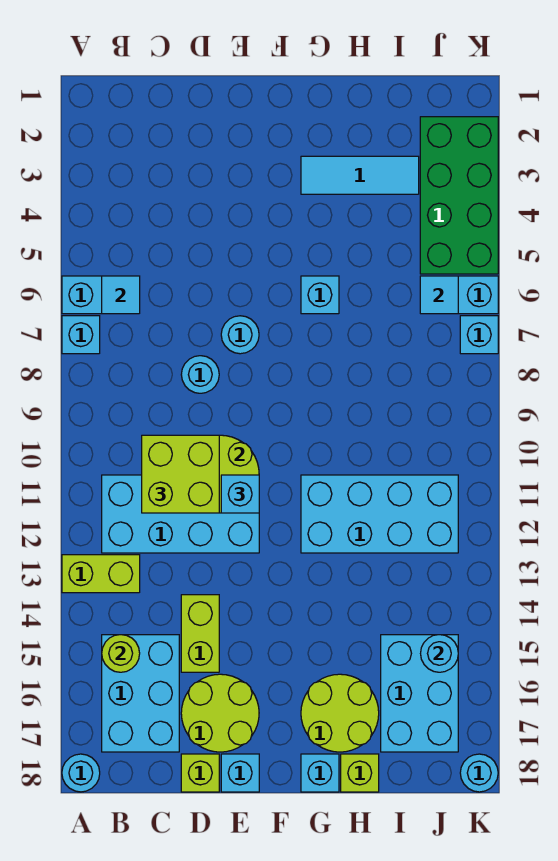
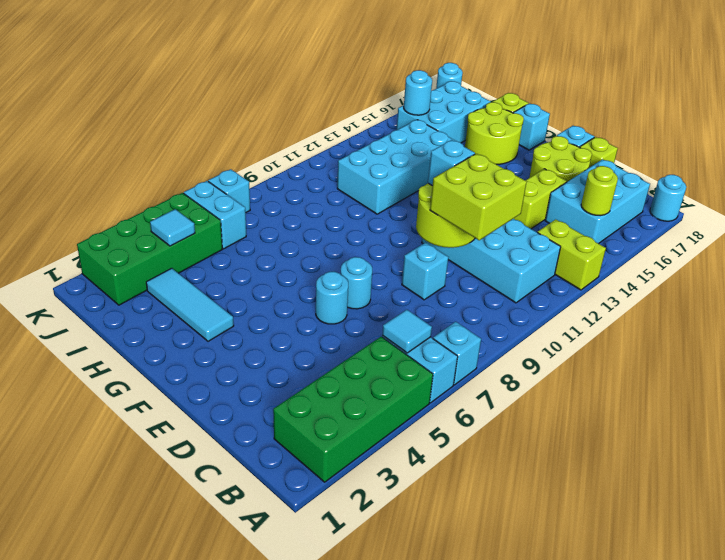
none -> green 2x4 brick [273,337,433,482]
cyan 1x1 round brick [181,356,219,393] -> cyan 1x1 round brick moved to [316,272,348,324]
cyan 1x1 brick [301,276,339,314] -> cyan 1x1 brick moved to [402,243,448,300]
cyan 2x4 brick [301,475,458,553] -> cyan 2x4 brick turned to [337,120,455,214]
cyan 1x1 tile [420,276,458,314] -> cyan 1x1 tile moved to [150,209,195,246]

